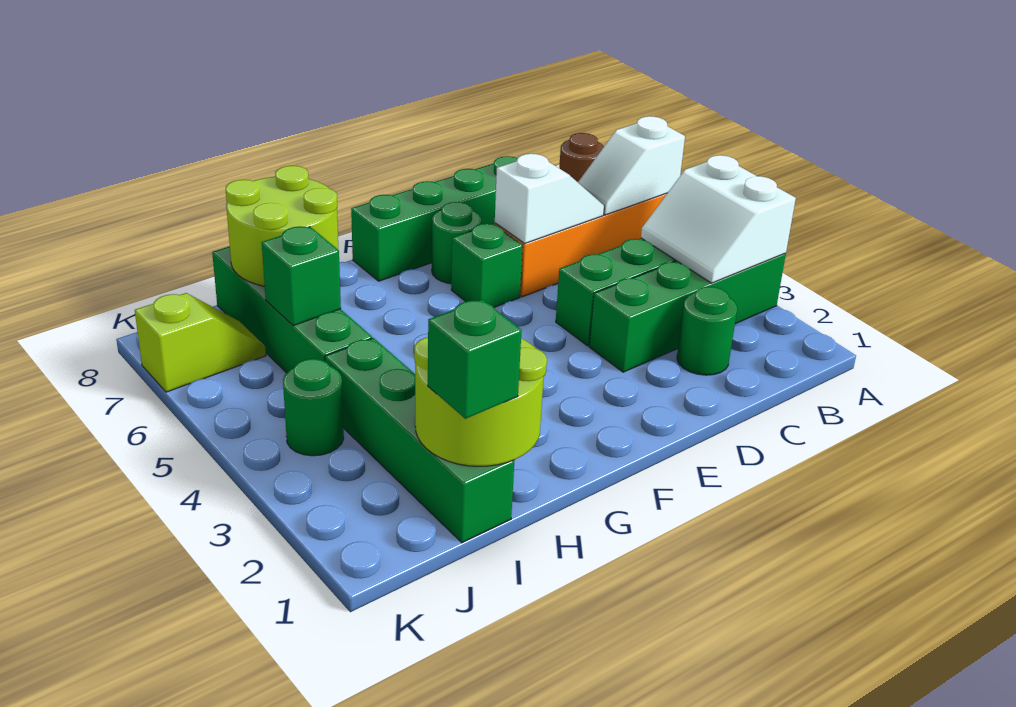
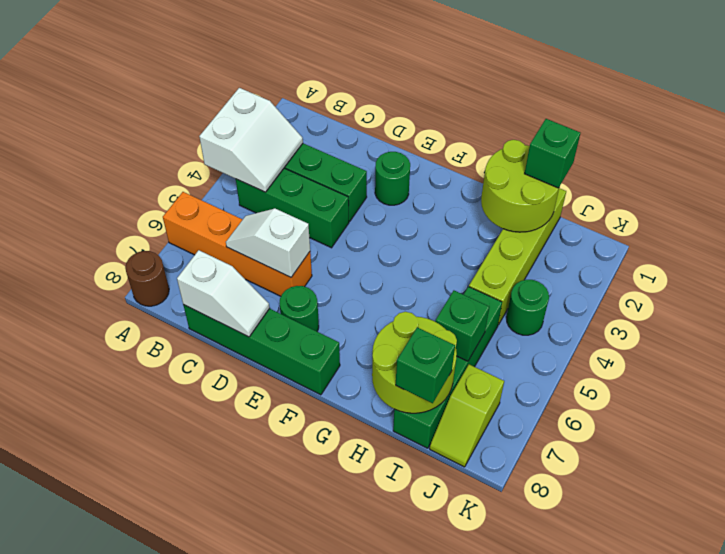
white 1x2 slope [578,116,685,215] -> white 1x2 slope moved to [177,250,270,337]
green 1x1 round brick [677,287,737,375] -> green 1x1 round brick moved to [375,152,410,205]
green 1x1 brick [451,224,523,307] -> green 1x1 brick moved to [396,327,455,403]
green 1x4 brick [325,338,514,543] -> lime 1x4 brick [469,188,566,325]
lime 1x2 slope [135,293,266,392] -> lime 1x2 slope turned to [430,364,504,467]

